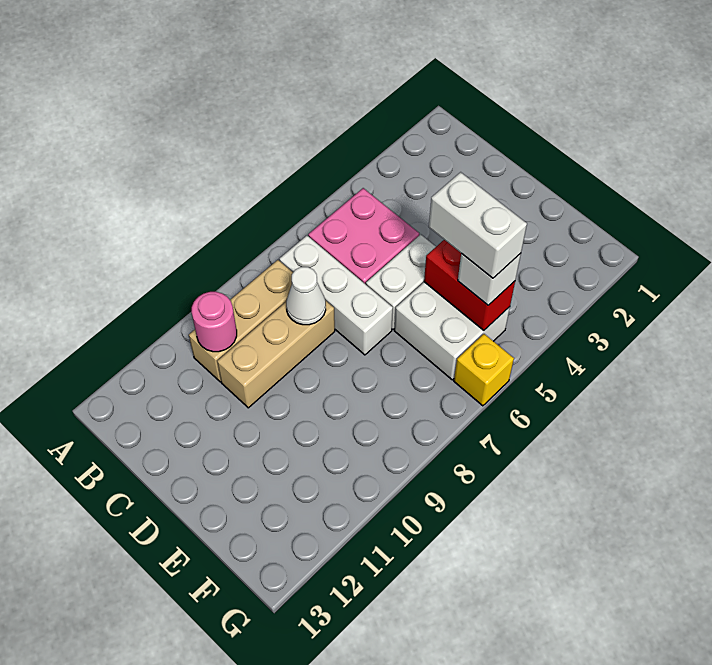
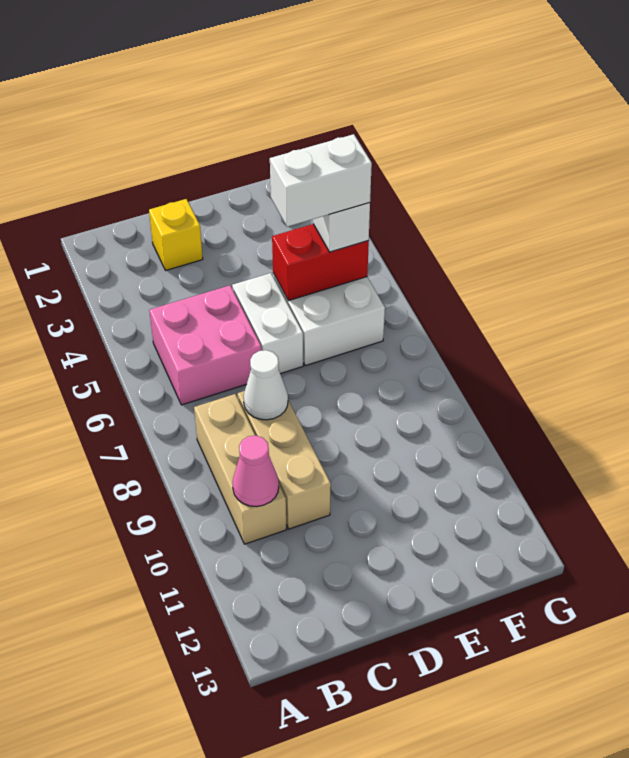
white 1x3 brick [279,236,393,355] -> none
pink 1x1 round brick [191,292,237,352] -> pink 1x1 cone [233,436,279,506]
yellow 1x1 brick [454,334,514,406] -> yellow 1x1 brick moved to [149,199,203,270]

